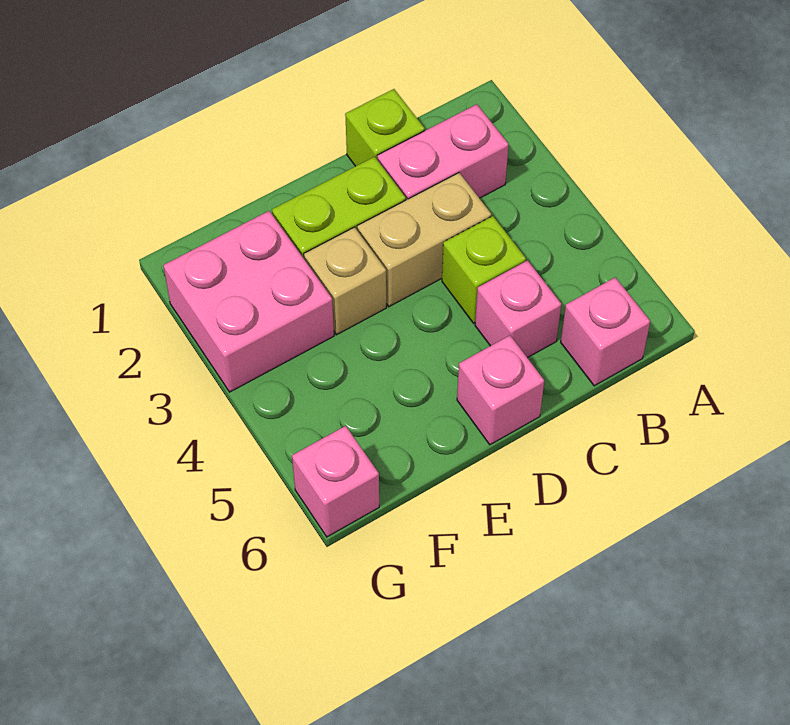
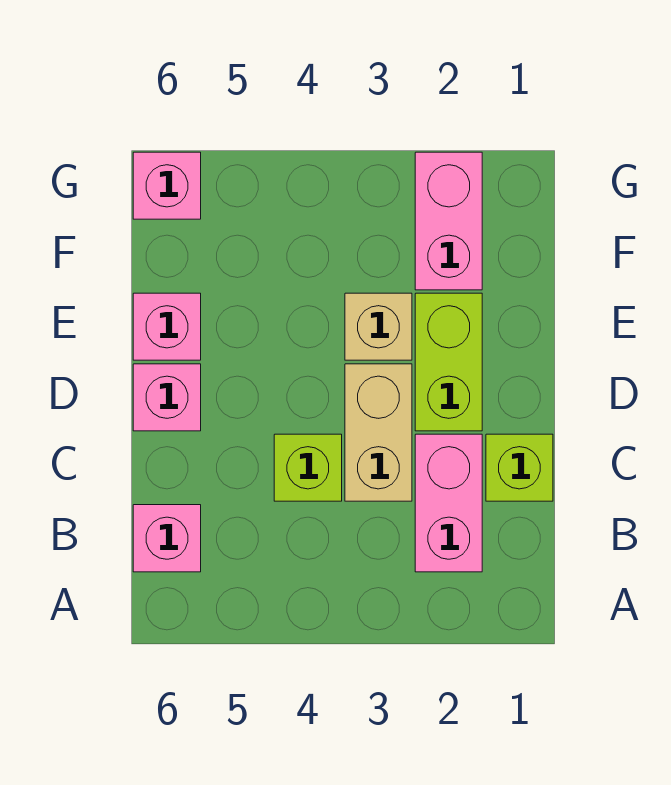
pink 1x1 brick [475,260,561,358] -> pink 1x1 brick moved to [133,293,201,360]
pink 2x2 brick [163,211,334,392] -> pink 1x2 brick [415,152,482,290]

